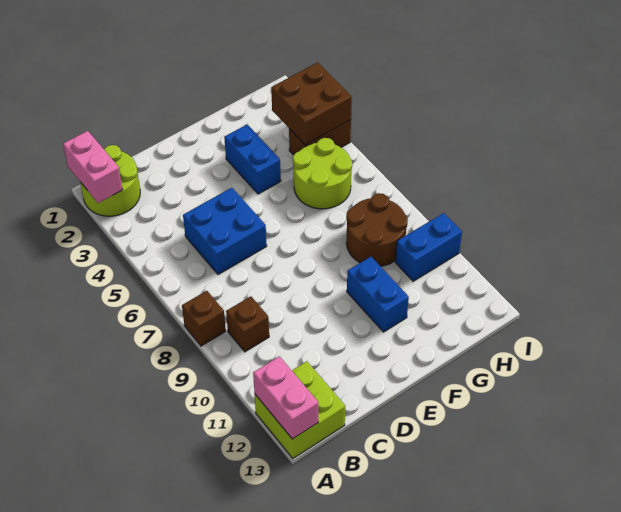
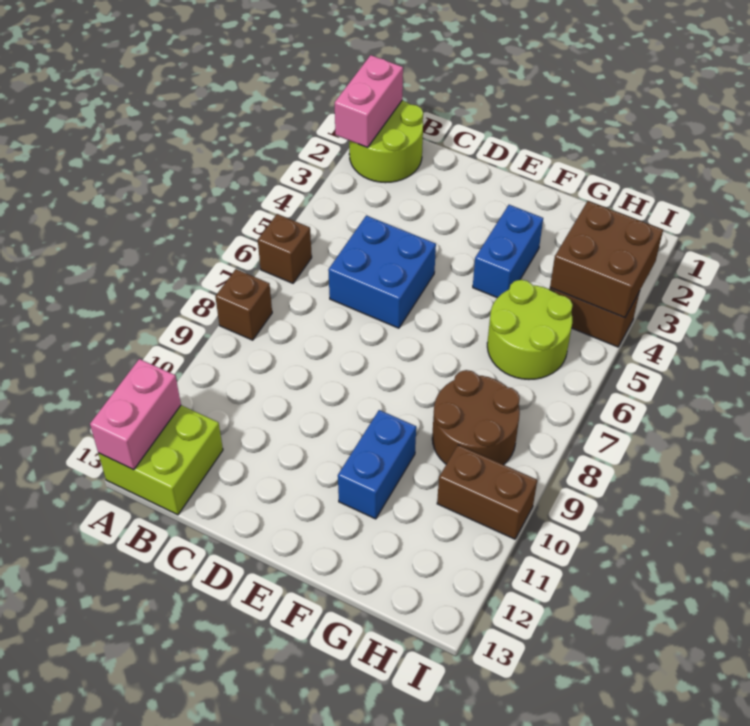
brown 1x1 brick [226,296,269,352] -> brown 1x1 brick moved to [258,214,312,283]
blue 1x2 brick [395,213,462,281] -> brown 1x2 brick [437,445,537,539]

